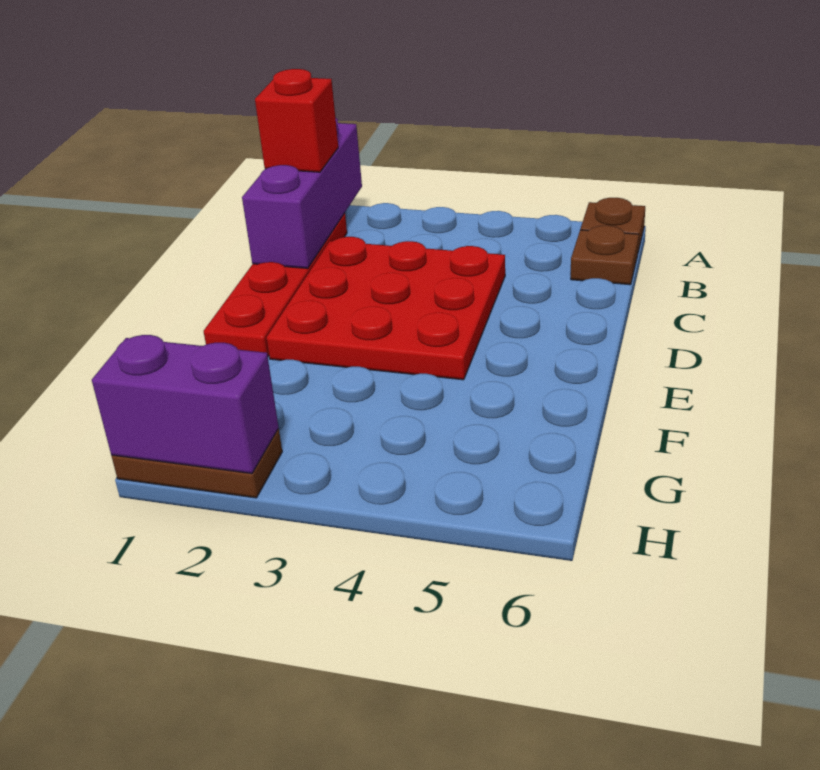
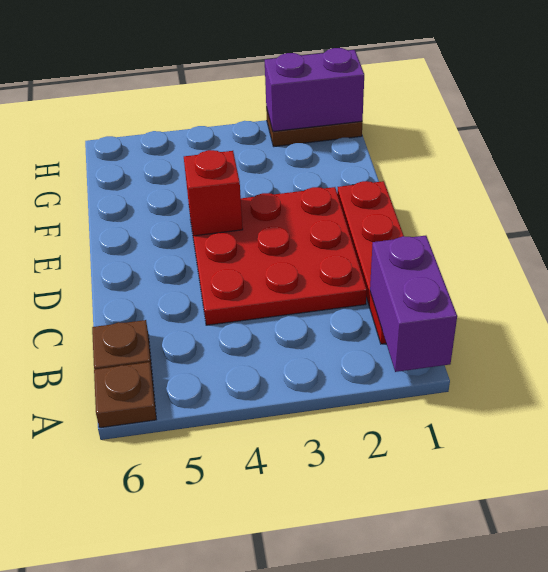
purple 1x3 brick [242,118,362,269] -> purple 1x2 brick [370,236,457,372]
red 1x1 brick [255,69,338,172] -> red 1x1 brick moved to [184,150,243,236]

